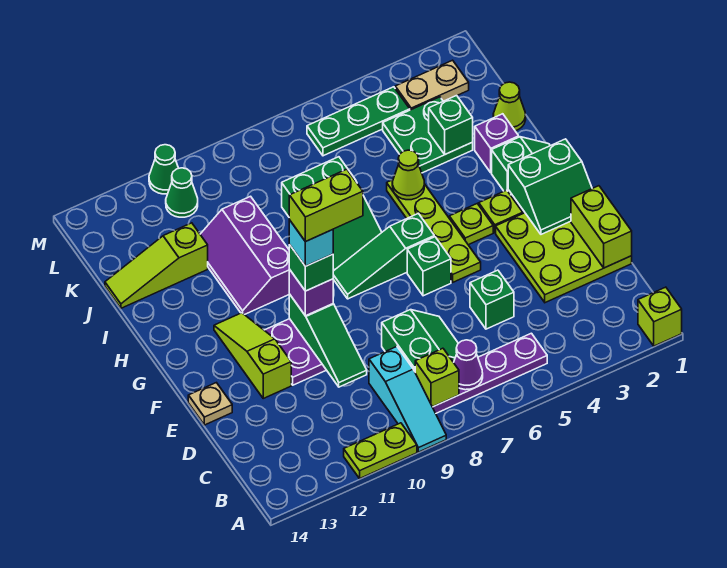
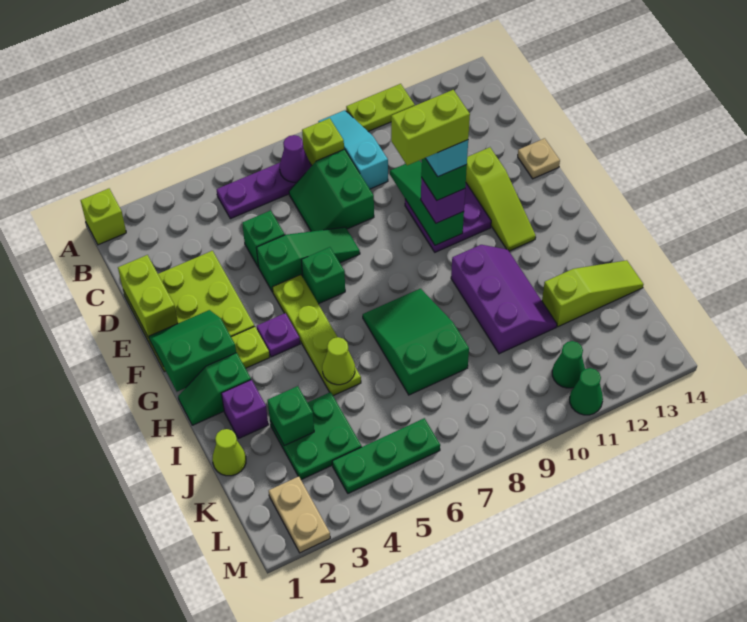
lime 1x1 plate [449,204,493,245] -> purple 1x1 plate [257,313,300,357]
green 1x3 slope [333,213,434,299] -> green 1x3 slope moved to [257,227,360,292]
tan 1x2 plate [395,60,469,110] -> tan 1x2 plate turned to [269,476,330,553]

